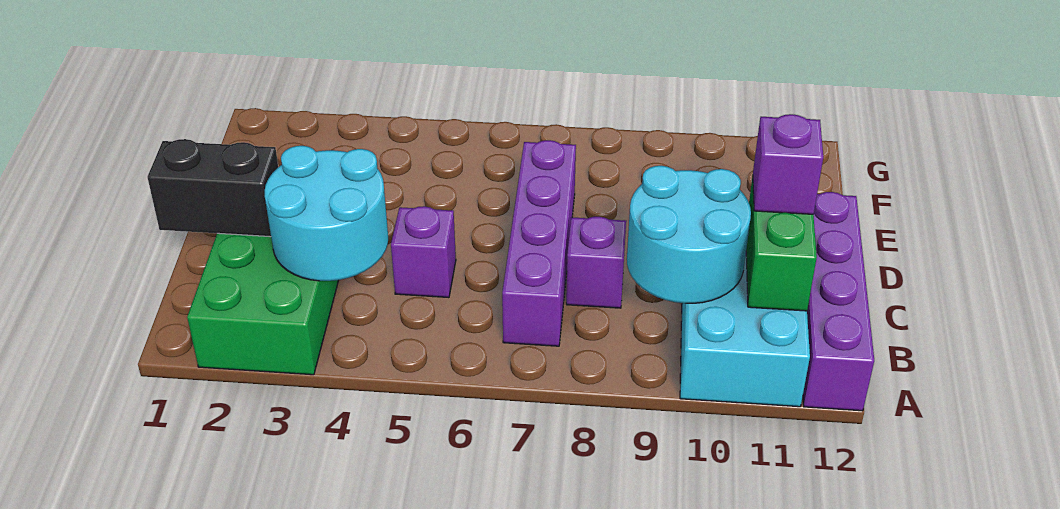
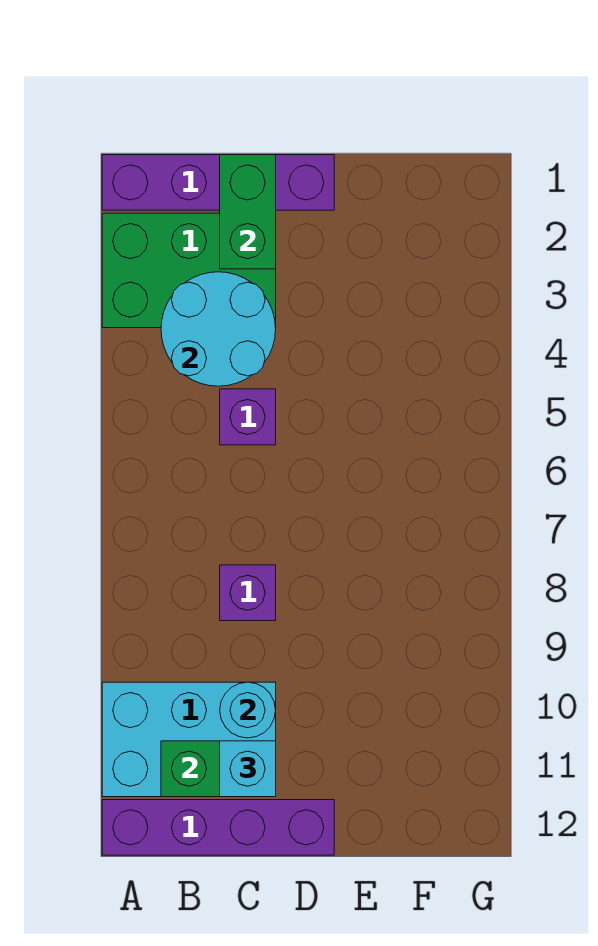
purple 1x4 brick [502,140,576,346] -> purple 1x4 brick moved to [102,155,334,210]
cyan 2x2 round brick [627,166,751,303] -> cyan 1x1 round brick [220,682,276,738]
black 1x2 brick [147,139,278,237] -> green 1x2 brick [220,155,276,269]
purple 1x1 brick [753,114,823,214] -> cyan 1x1 brick [220,741,276,797]

